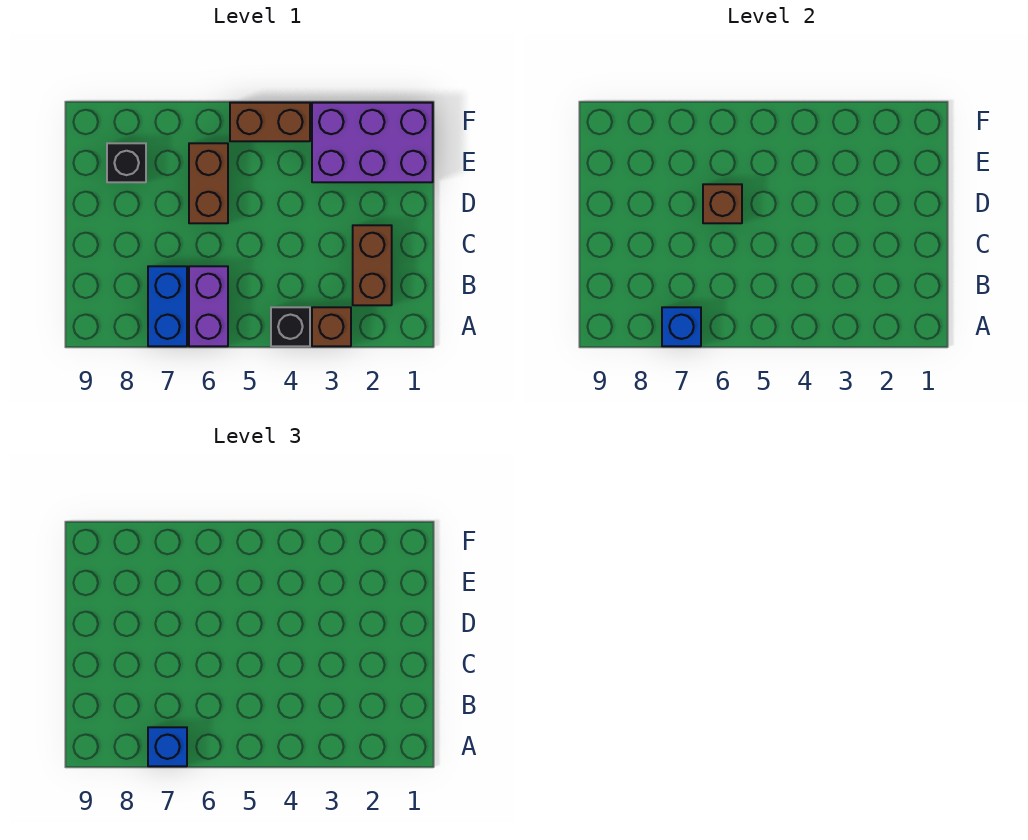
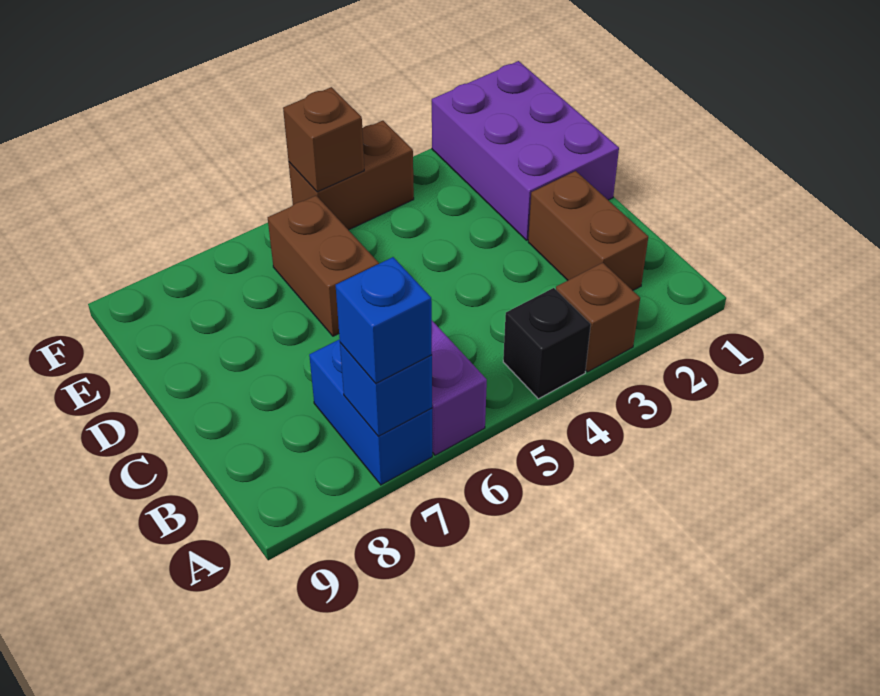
brown 1x1 brick [703,184,742,223] -> brown 1x1 brick moved to [283,87,364,192]
purple 2x3 brick [312,103,433,182] -> purple 2x3 brick turned to [432,61,619,240]
black 1x1 brick [107,143,146,182] -> none

